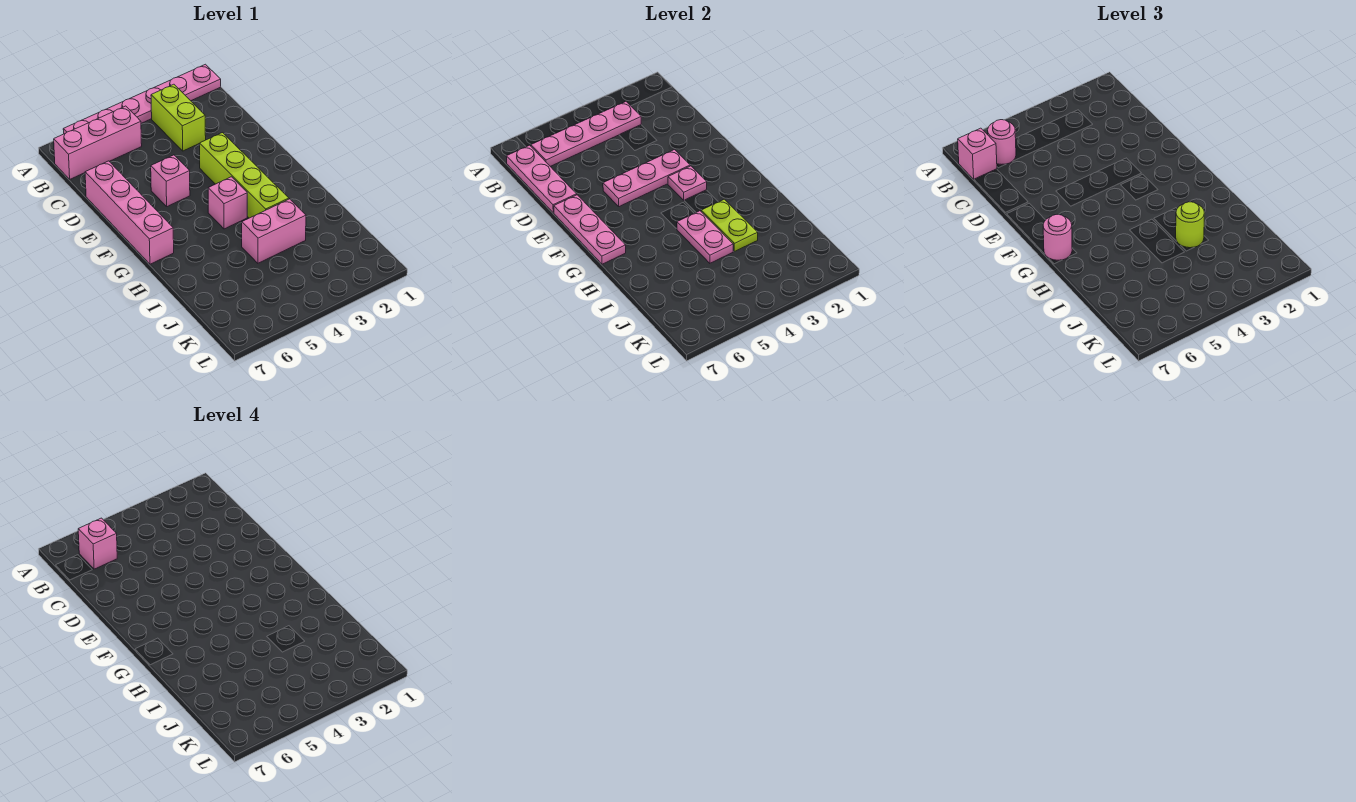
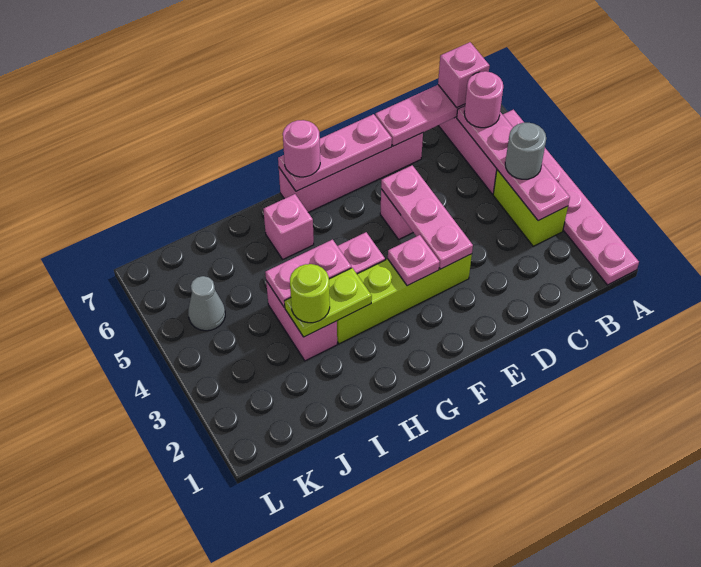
lime 1x2 brick [151,84,206,151] -> lime 1x2 brick turned to [493,170,568,246]
none -> grey 1x1 round brick [505,123,546,179]
pink 1x1 brick [78,518,117,569] -> pink 1x1 brick moved to [263,194,314,259]
none -> grey 1x1 cone [188,276,225,331]

